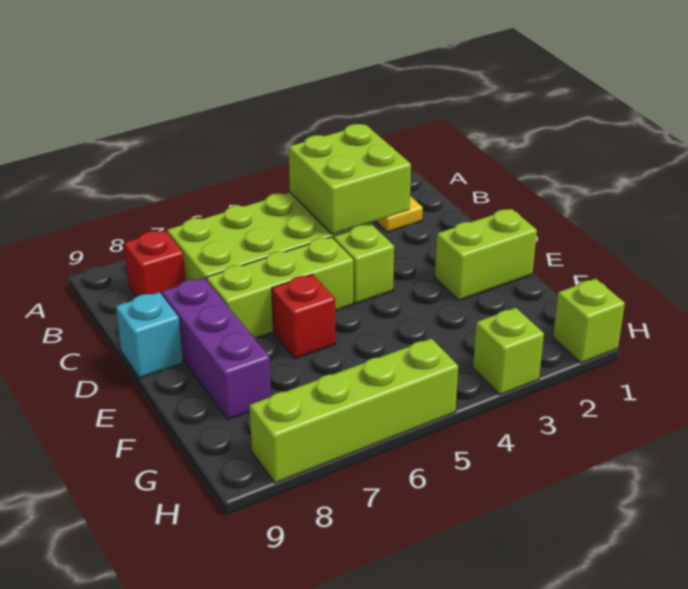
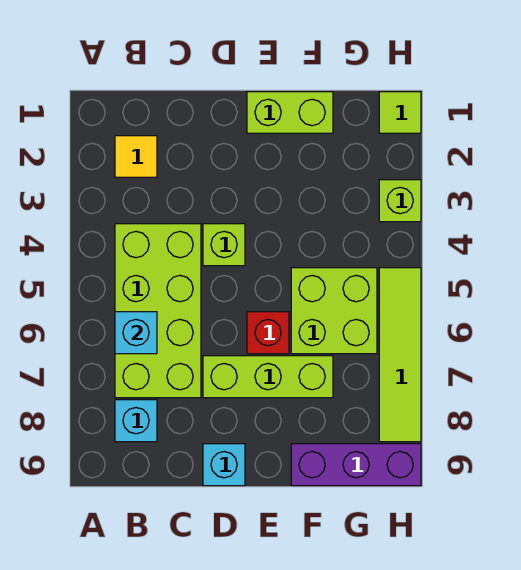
lime 2x2 brick [289,124,411,235] -> lime 2x2 brick moved to [291,268,377,354]
none -> cyan 1x1 brick [115,312,157,354]
red 1x1 brick [124,230,186,297] -> cyan 1x1 brick [115,400,157,442]
lime 1x3 brick [206,237,353,338] -> lime 1x3 brick turned to [203,356,333,398]
purple 1x3 brick [162,278,271,419] -> purple 1x3 brick moved to [291,444,421,486]
lime 1x2 brick [435,209,537,300] -> lime 1x2 brick turned to [247,92,333,133]
lime 1x1 brick [553,279,625,363] -> lime 1x1 tile [379,92,421,133]
lime 1x4 brick [249,338,458,483] -> lime 1x4 tile [379,268,421,442]

